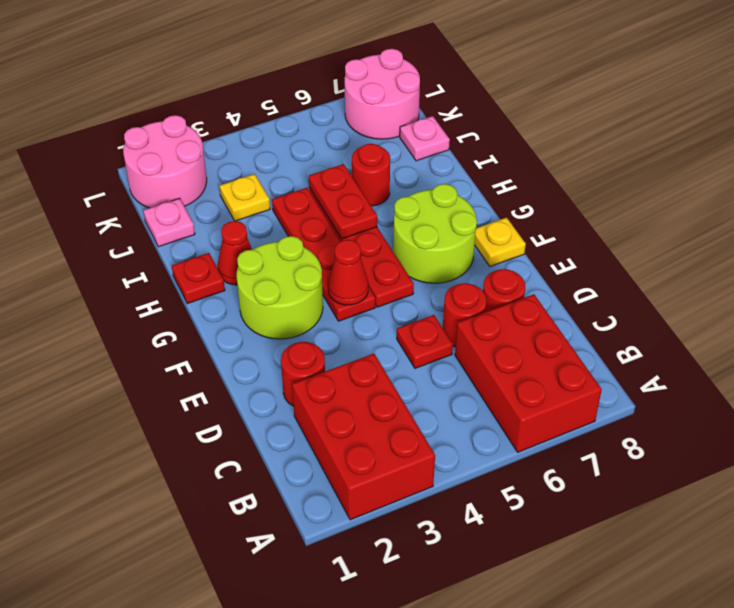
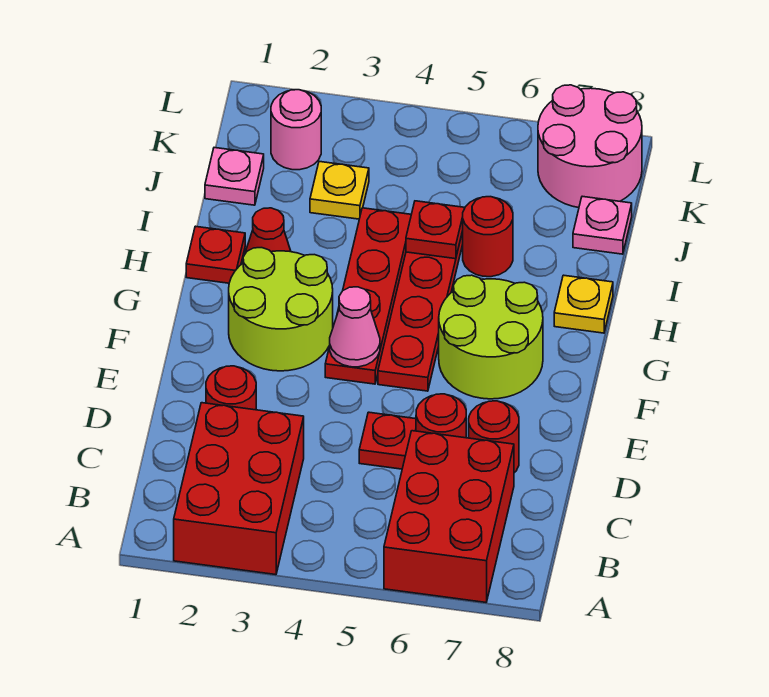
red 1x1 cone [328,240,368,305] -> pink 1x1 cone [330,287,380,367]
yellow 1x1 plate [475,217,526,267] -> yellow 1x1 plate moved to [554,275,613,333]
red 1x2 plate [309,164,377,239] -> red 1x1 plate [406,201,465,259]
pink 2x2 round brick [123,115,207,208] -> pink 1x1 round brick [271,90,321,170]

